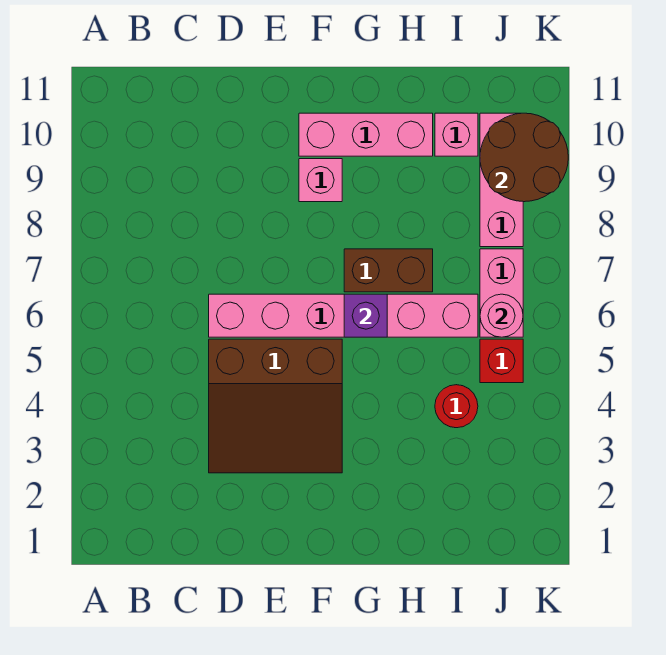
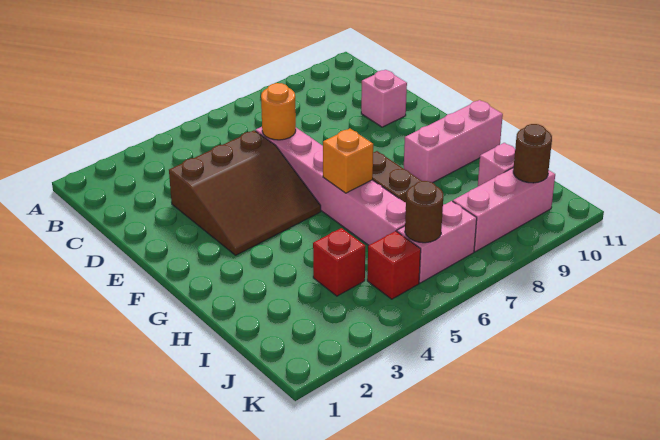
brown 3x3 slope [209,339,342,473] -> brown 3x3 slope turned to [169,130,321,255]
none -> orange 1x1 round brick [261,83,296,140]
pink 1x1 brick [299,159,342,202] -> pink 1x1 brick moved to [361,70,407,127]
pink 1x3 brick [299,113,433,156] -> pink 1x3 brick turned to [404,100,503,183]
purple 1x1 brick [344,294,387,337] -> orange 1x1 brick [323,129,373,193]
red 1x1 round brick [435,385,478,428] -> red 1x1 brick [313,228,365,296]
pink 1x1 round brick [480,294,523,337] -> brown 1x1 round brick [405,181,443,243]
brown 2x2 round brick [480,113,568,202] -> brown 1x1 round brick [513,124,552,183]

